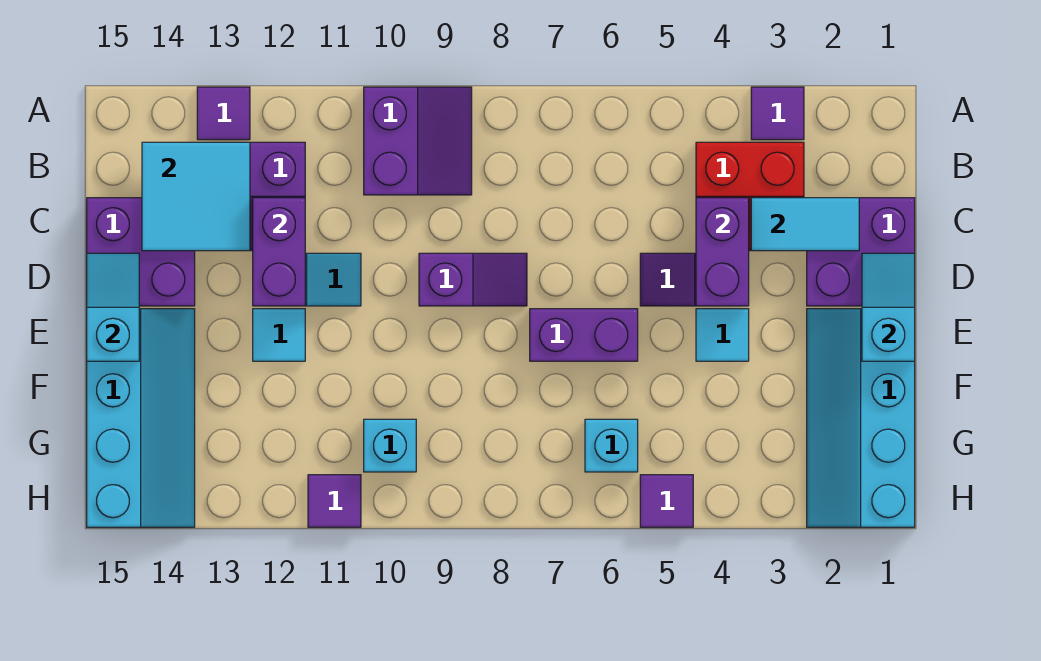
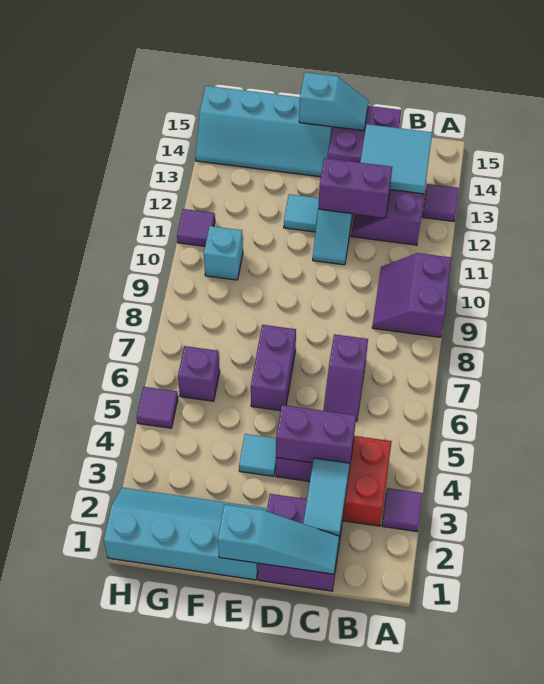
purple 2x2 slope [364,87,472,195] -> purple 2x2 slope turned to [372,253,451,337]
cyan 1x2 slope [862,253,915,361] -> cyan 1x3 slope [218,504,339,574]
purple 1x2 slope [419,253,527,306] -> purple 1x2 slope moved to [323,334,368,421]
cyan 1x1 brick [585,419,638,472] -> purple 1x1 brick [178,346,220,401]

